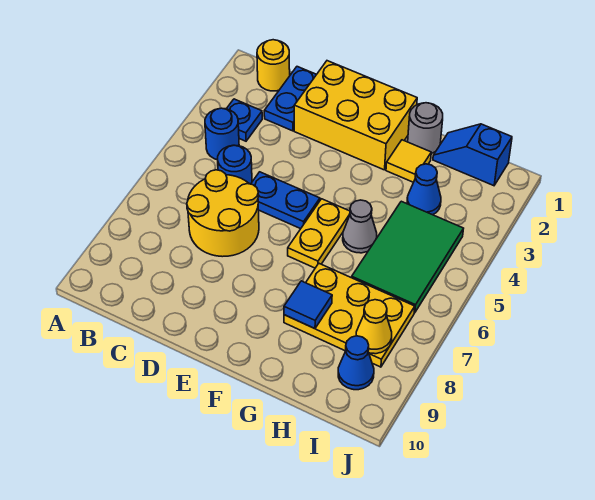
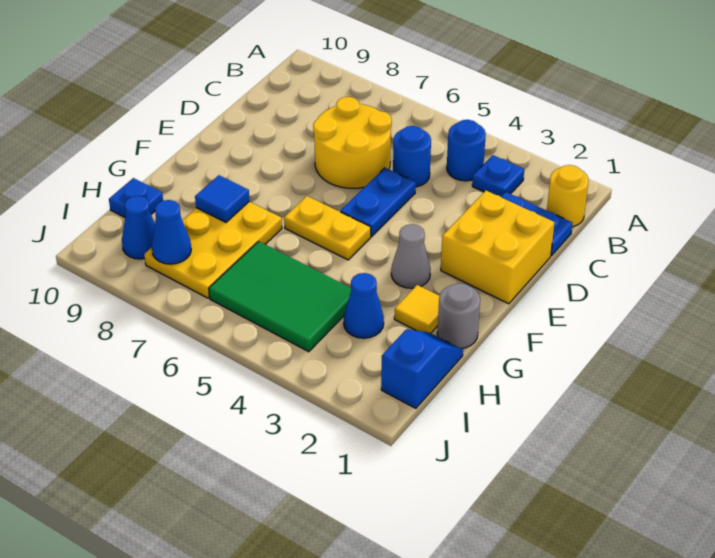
yellow 2x3 brick [294,61,417,170] -> yellow 2x2 brick [441,191,554,304]
grey 1x1 cone [343,200,377,253] -> grey 1x1 cone moved to [391,224,431,288]
none -> blue 1x1 plate [109,178,163,217]
yellow 1x1 cone [356,300,392,354] -> blue 1x1 cone [152,200,191,264]

